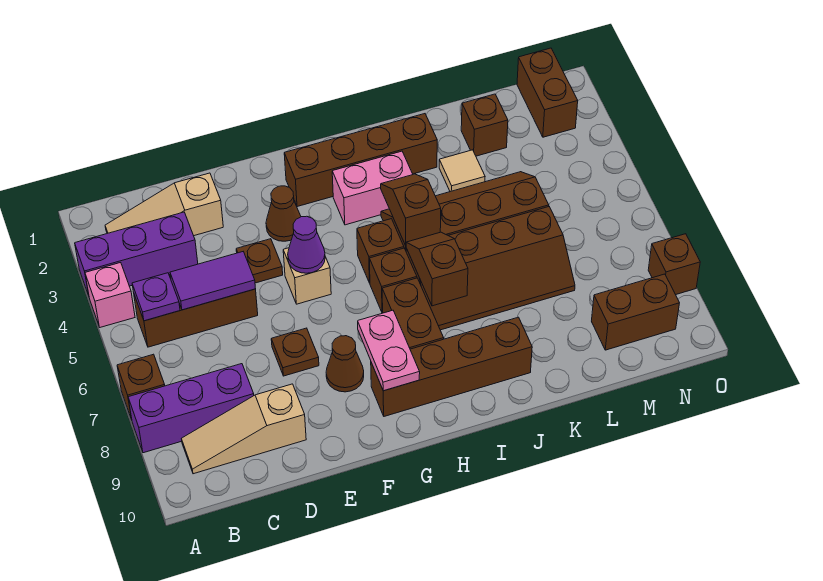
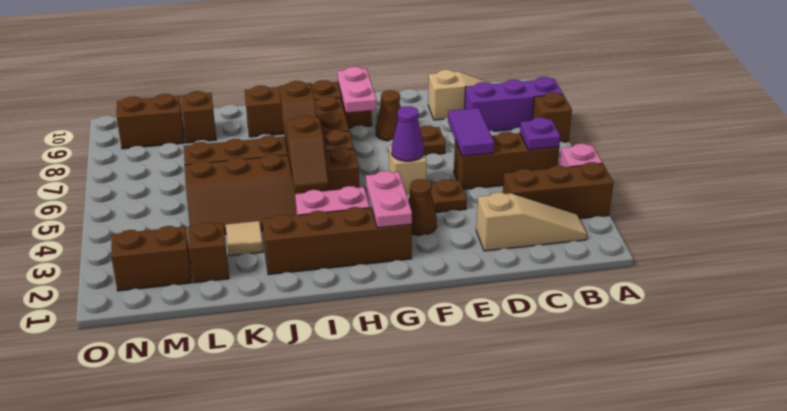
purple 1x3 brick [75,212,198,295] -> brown 1x3 brick [503,162,614,219]
purple 1x2 tile [170,252,256,310] -> purple 1x2 tile turned to [448,108,494,156]
none -> pink 1x2 plate [366,171,412,228]
brown 1x2 brick [517,48,578,137] -> brown 1x2 brick turned to [111,226,192,291]
brown 1x1 brick [648,234,700,295] -> brown 1x1 brick moved to [181,91,216,143]

